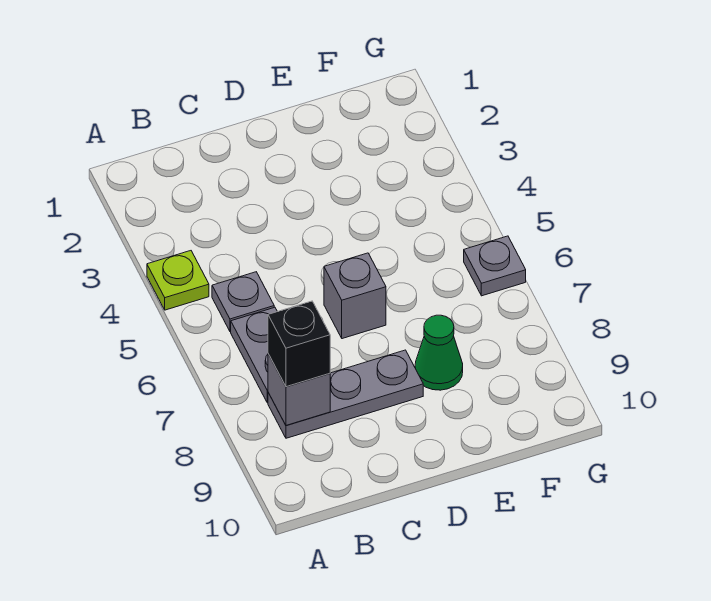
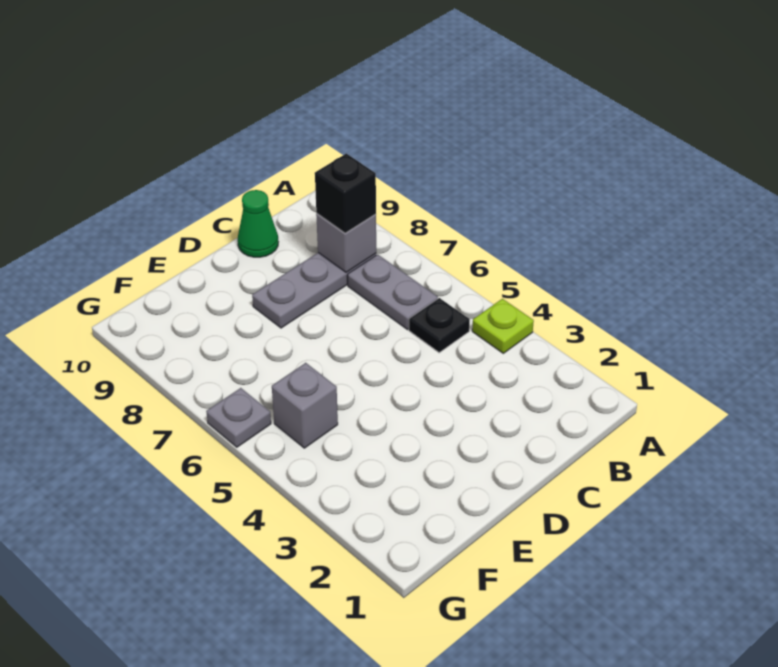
grey 1x1 plate [212,272,274,332] -> black 1x1 plate [409,298,470,353]
grey 1x1 brick [324,253,386,339] -> grey 1x1 brick moved to [272,363,338,448]
green 1x1 cone [415,315,463,390] -> green 1x1 cone moved to [238,190,278,257]

